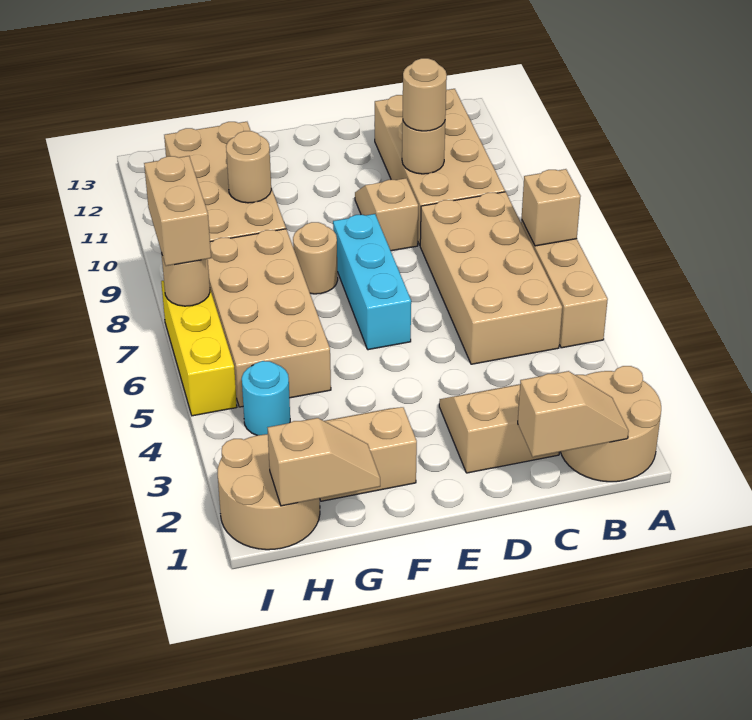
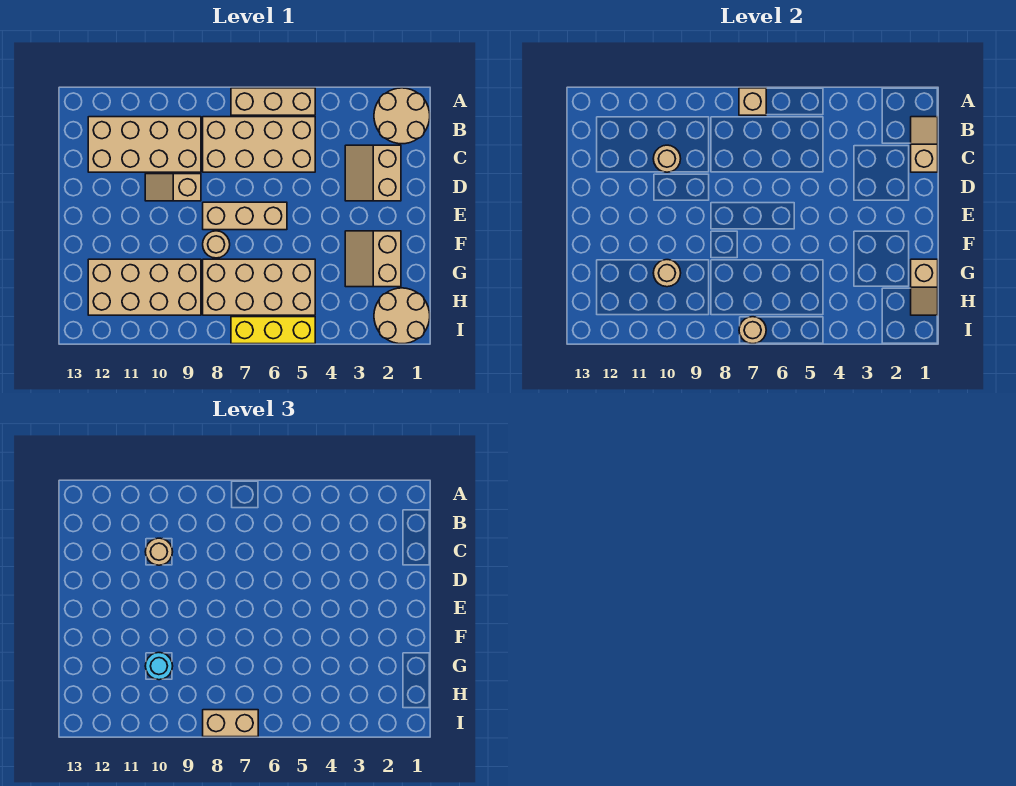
cyan 1x3 brick [333,214,411,350] -> tan 1x3 brick [203,202,287,230]
tan 1x2 slope [268,418,380,506] -> tan 1x2 slope turned to [911,259,938,315]
cyan 1x1 round brick [242,361,290,435] -> cyan 1x1 round brick moved to [145,653,173,680]

